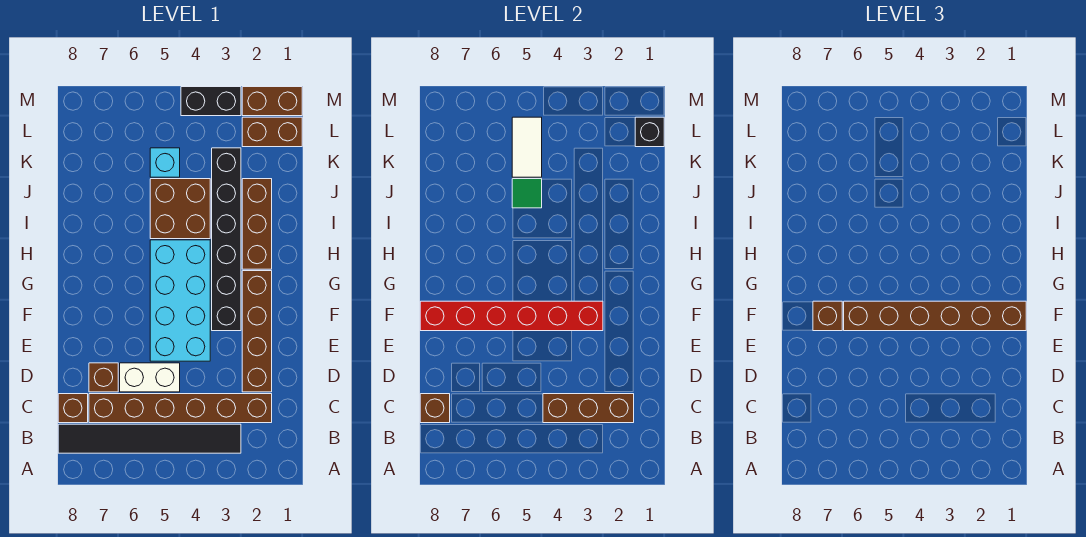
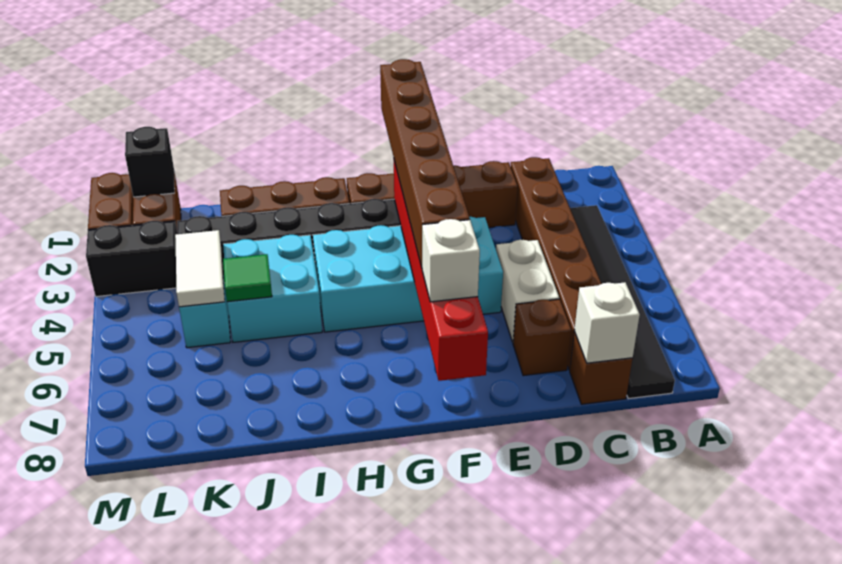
brown 1x3 brick [543,394,634,423] -> none
brown 1x1 brick [420,394,450,423] -> white 1x1 brick [574,282,640,363]
brown 1x1 brick [813,301,842,331] -> white 1x1 brick [422,219,480,302]
brown 2x2 brick [150,179,210,239] -> cyan 2x2 brick [223,235,322,342]
white 1x2 tile [512,117,542,177] -> white 1x2 tile turned to [175,230,225,307]
black 1x2 brick [181,87,241,116] -> black 1x2 brick turned to [86,221,177,297]

